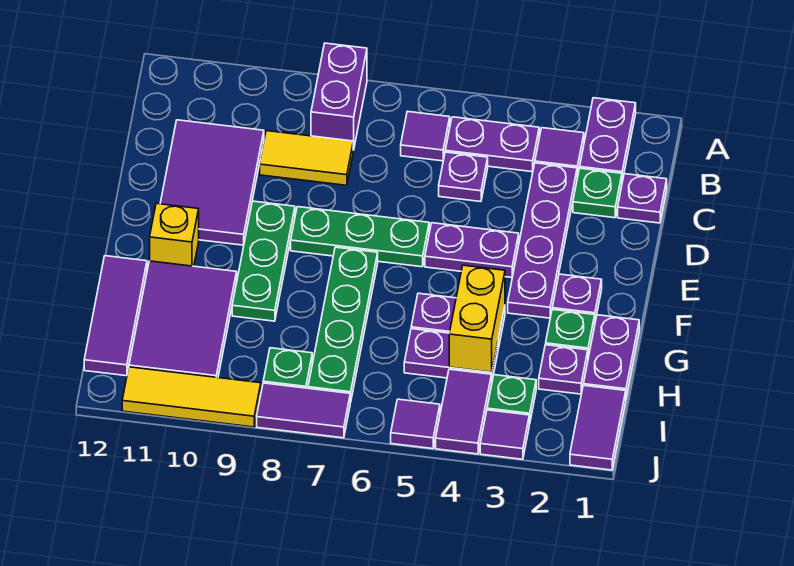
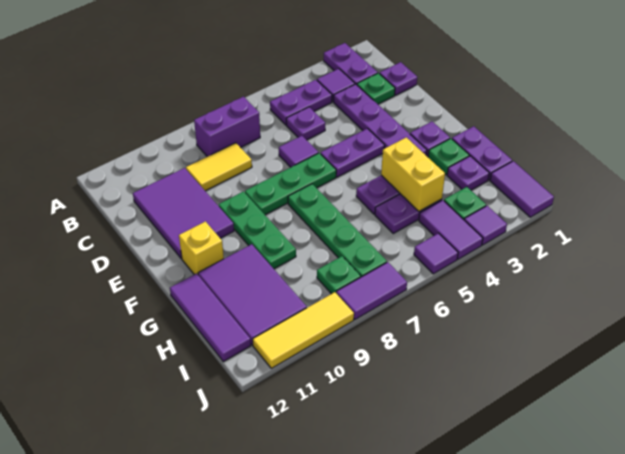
purple 1x2 brick [311,43,367,150] -> purple 1x2 brick turned to [194,97,260,157]
purple 1x1 tile [401,111,450,161] -> purple 1x1 tile moved to [279,136,319,167]

